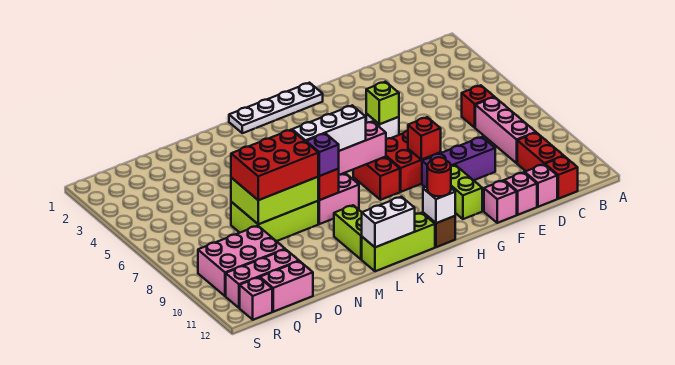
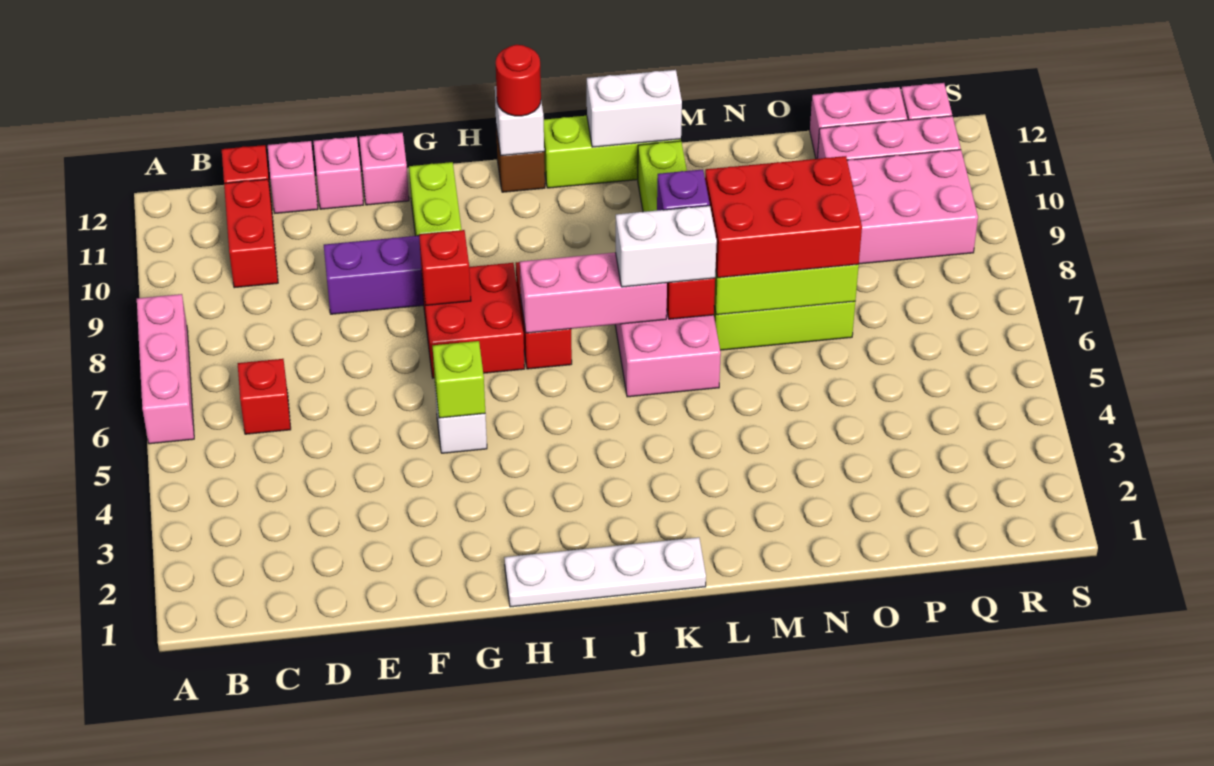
pink 1x3 brick [475,97,536,163] -> pink 1x3 brick moved to [137,294,194,444]
white 1x3 brick [292,105,366,151] -> white 1x2 brick [616,206,717,287]

